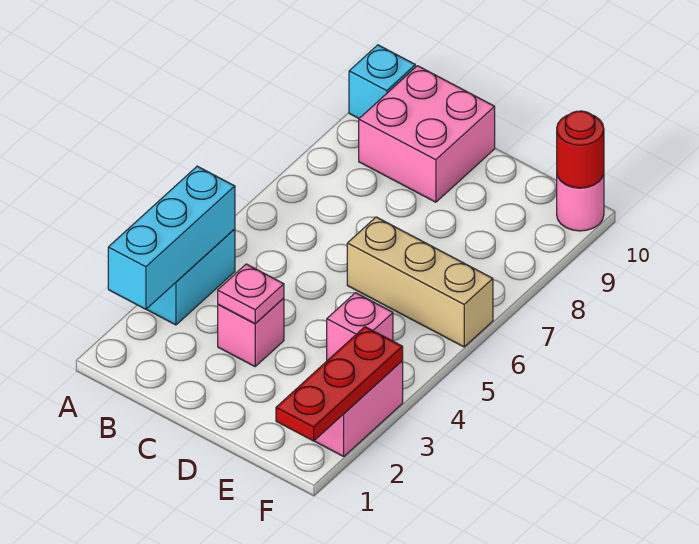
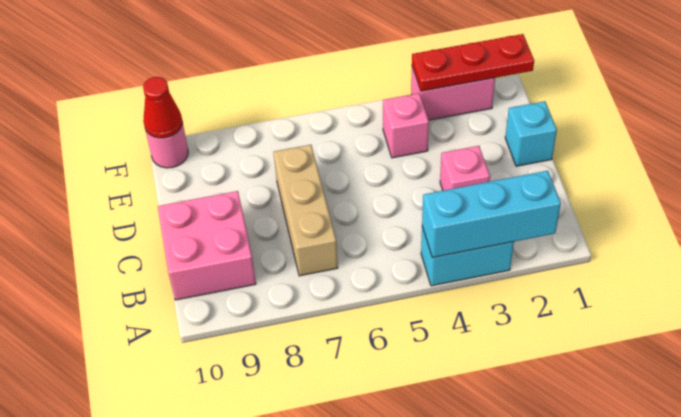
cyan 1x1 brick [349,45,415,118] -> cyan 1x1 brick moved to [505,101,557,166]
pink 1x1 plate [218,264,284,324] -> none
tan 1x3 brick [347,217,493,347] -> tan 1x3 brick moved to [274,145,338,276]
red 1x1 round brick [557,111,604,188] -> red 1x1 cone [143,77,182,138]

